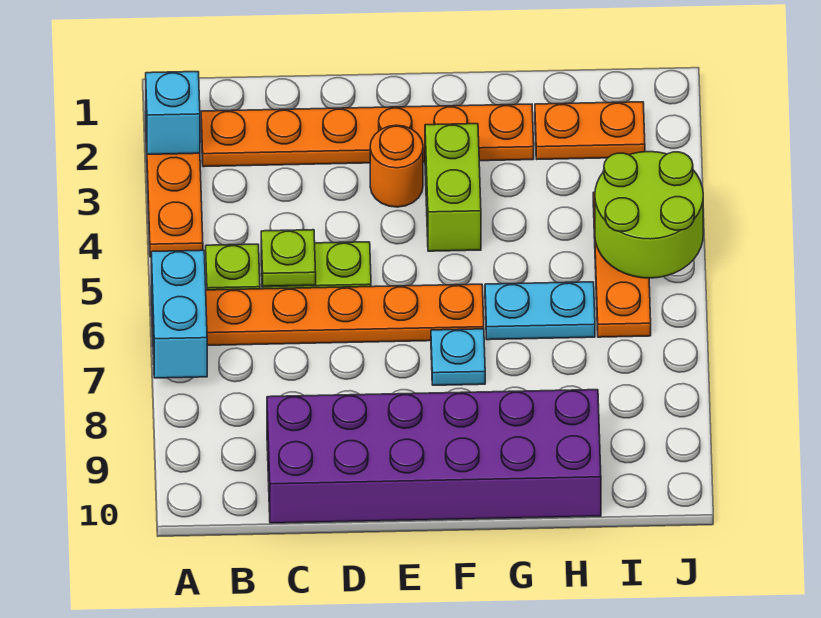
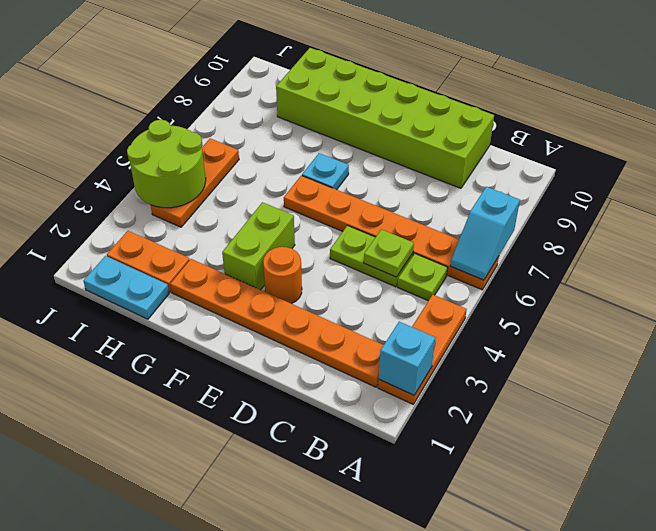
cyan 1x2 brick [151,250,207,378] -> cyan 1x2 slope [450,187,520,280]
purple 2x6 brick [267,390,601,523] -> lime 2x6 brick [276,48,494,188]
cyan 1x2 plate [485,282,595,340] -> cyan 1x2 plate moved to [83,256,169,319]

